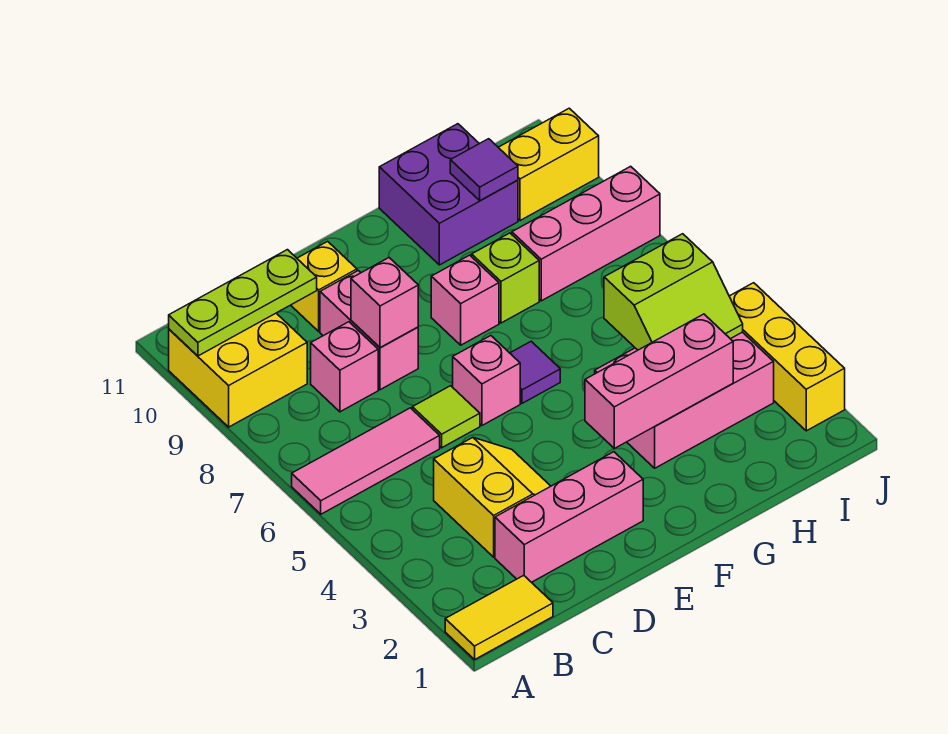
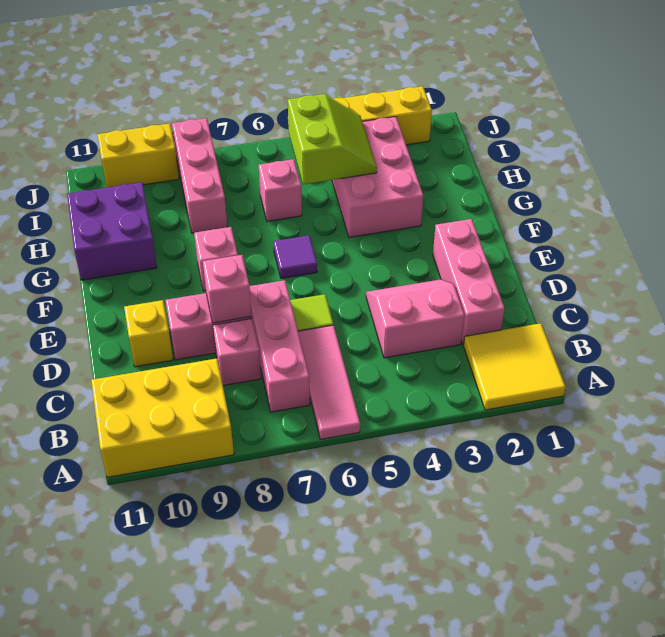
yellow 1x2 tile [445,575,553,660] -> yellow 2x2 tile [463,323,566,410]
yellow 2x2 brick [169,313,307,427] -> yellow 2x3 brick [91,359,234,477]
lime 1x3 plate [169,250,317,356] -> none
yellow 2x2 slope [434,438,551,557] -> pink 2x2 slope [366,279,465,358]
pink 1x1 brick [453,336,520,425] -> pink 1x1 brick moved to [259,159,302,221]
pink 1x3 brick [585,314,733,448] -> pink 1x3 brick moved to [250,280,310,412]
lime 1x1 brick [472,233,539,323] -> none
purple 1x1 tile [450,139,518,201] -> none
yellow 1x2 brick [498,108,599,221] -> yellow 1x2 brick turned to [98,124,179,187]

